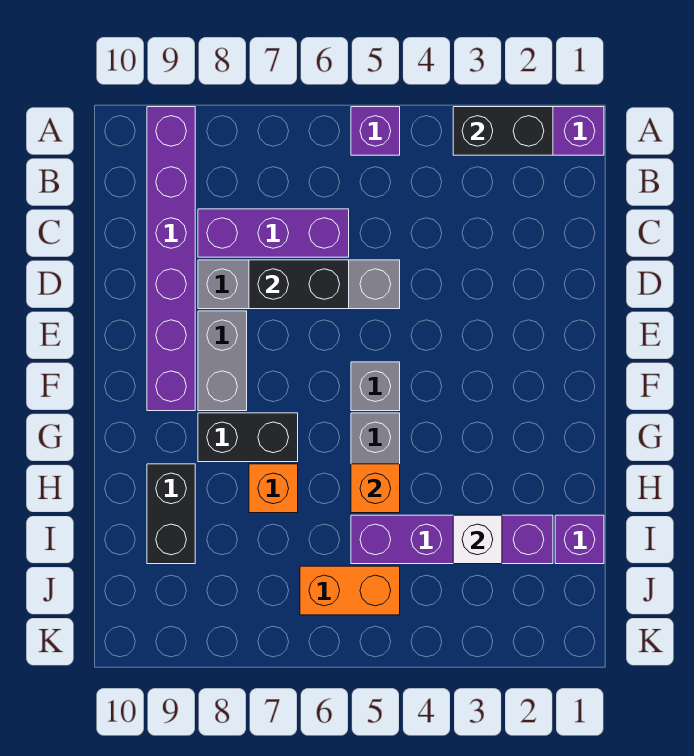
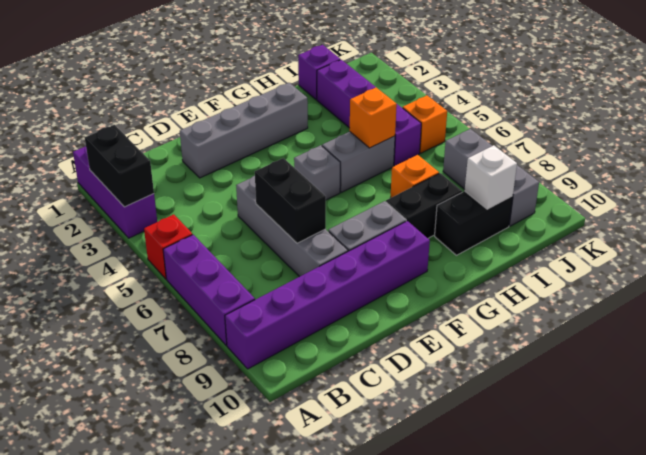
purple 1x1 brick [351,107,400,155] -> red 1x1 brick [144,214,193,279]
purple 1x3 brick [198,209,349,257] -> purple 1x3 brick moved to [163,235,255,345]
none -> grey 1x4 brick [180,83,308,178]
black 1x2 brick [198,413,298,462] -> black 1x2 brick turned to [386,173,462,238]
white 1x1 brick [453,515,502,564] -> white 1x1 brick moved to [465,145,517,209]
orange 1x2 brick [300,566,400,615] -> orange 1x1 brick [403,95,447,153]
none -> grey 1x3 brick [443,129,539,226]

